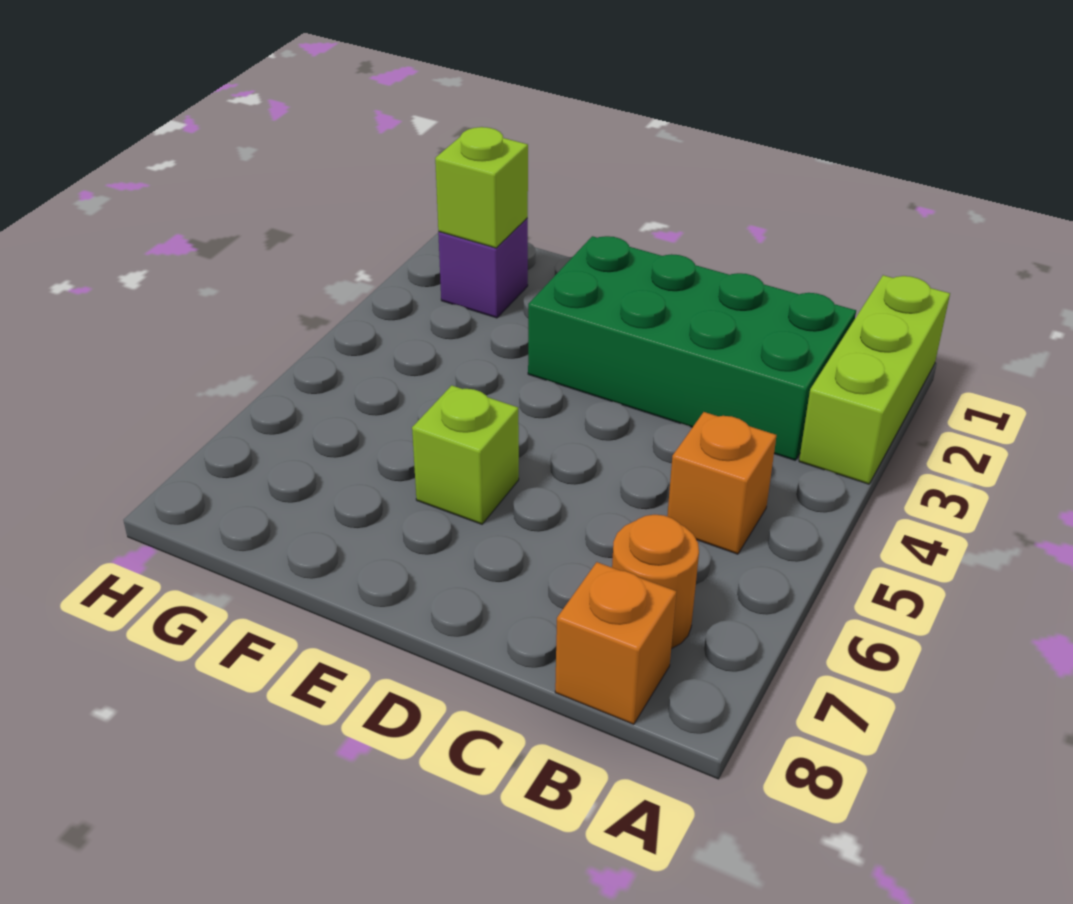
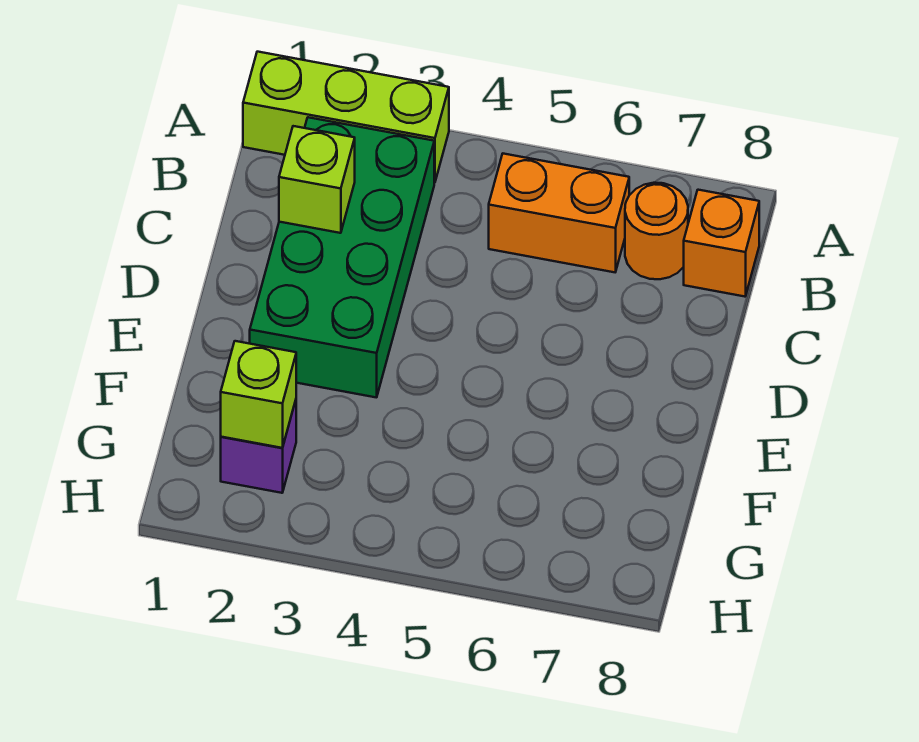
orange 1x1 brick [667,412,776,554] -> orange 1x2 brick [489,154,629,272]
lime 1x1 brick [412,385,519,524] -> lime 1x1 brick moved to [279,126,355,233]

